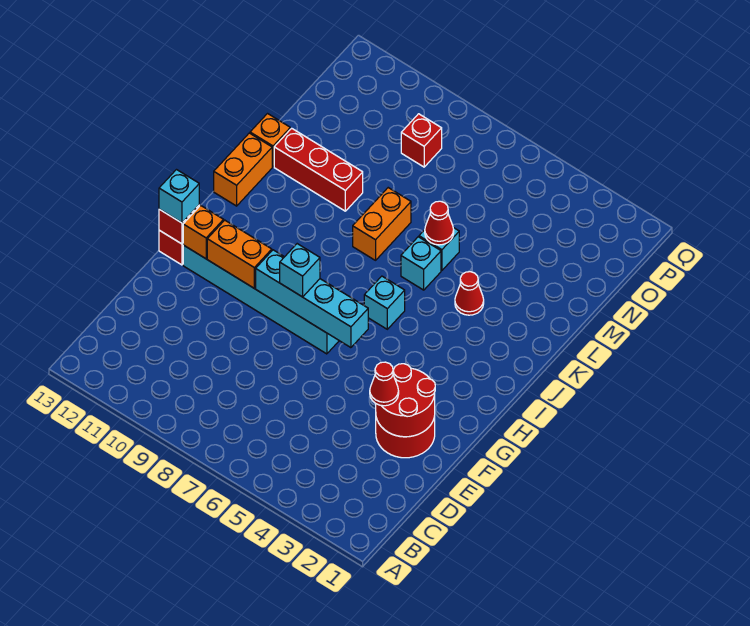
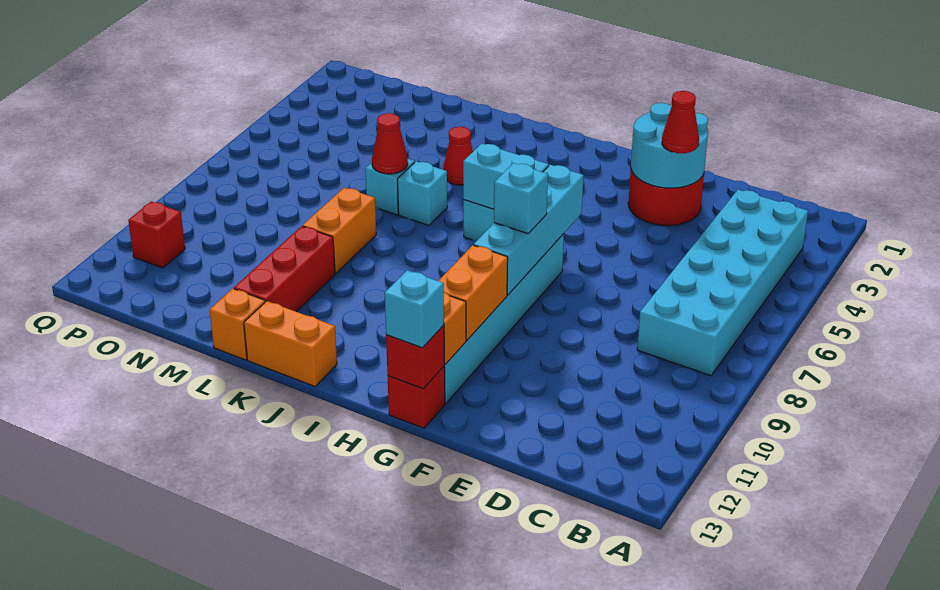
none -> cyan 2x6 brick [637,190,808,376]
red 2x2 round brick [376,364,435,437] -> cyan 2x2 round brick [631,103,708,188]
none -> cyan 1x2 brick [463,144,548,209]
orange 1x2 brick [353,188,411,260] -> orange 1x2 brick turned to [303,188,376,273]
red 1x1 brick [401,114,442,167] -> red 1x1 brick moved to [128,201,185,268]

